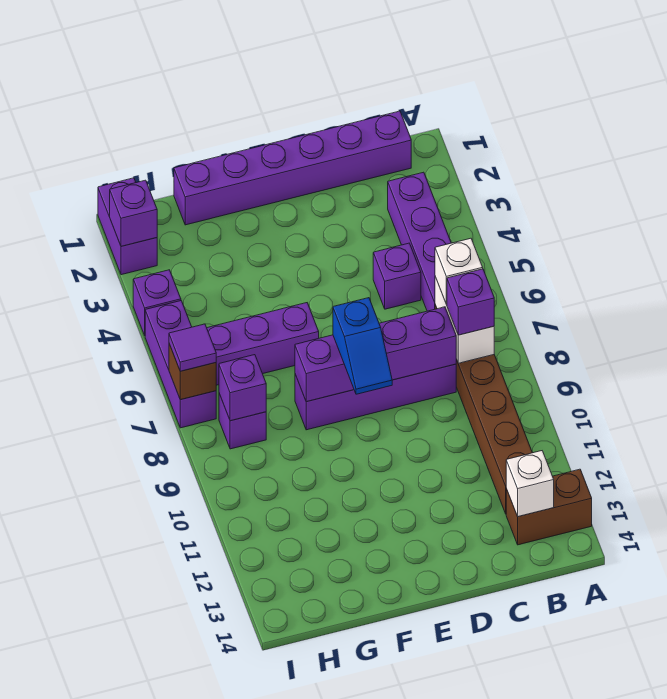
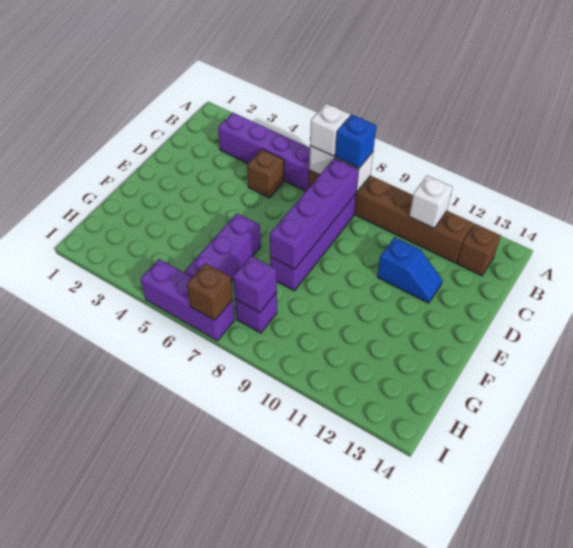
brown 1x2 brick [506,469,592,545] -> brown 1x1 brick [457,224,501,276]
purple 1x6 brick [174,111,411,225] -> none
purple 1x1 brick [447,269,494,335] -> blue 1x1 brick [335,115,376,168]
white 1x1 brick [506,451,554,517] -> white 1x1 brick moved to [409,176,453,228]
purple 1x1 brick [373,243,421,309] -> brown 1x1 brick [247,149,284,198]
blue 1x2 slope [333,298,392,394] -> blue 1x2 slope moved to [377,237,442,303]
purple 1x2 brick [98,178,157,275] -> none
purple 1x1 brick [110,180,157,246] -> none
purple 1x1 brick [133,270,181,335] -> none
purple 1x1 tile [169,324,216,371] -> none

